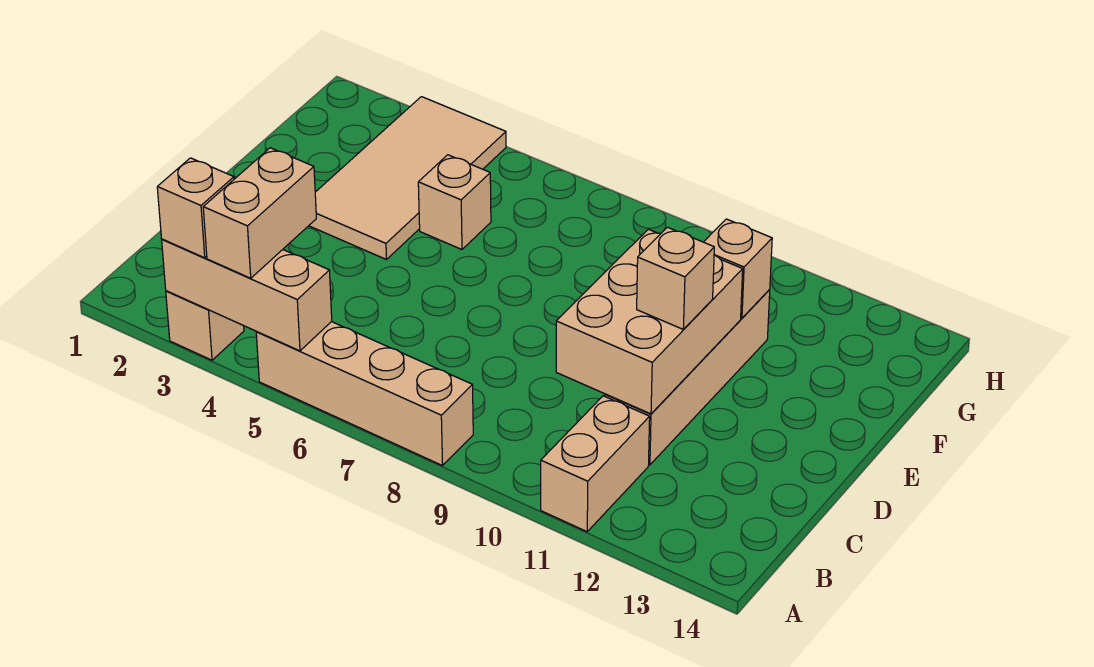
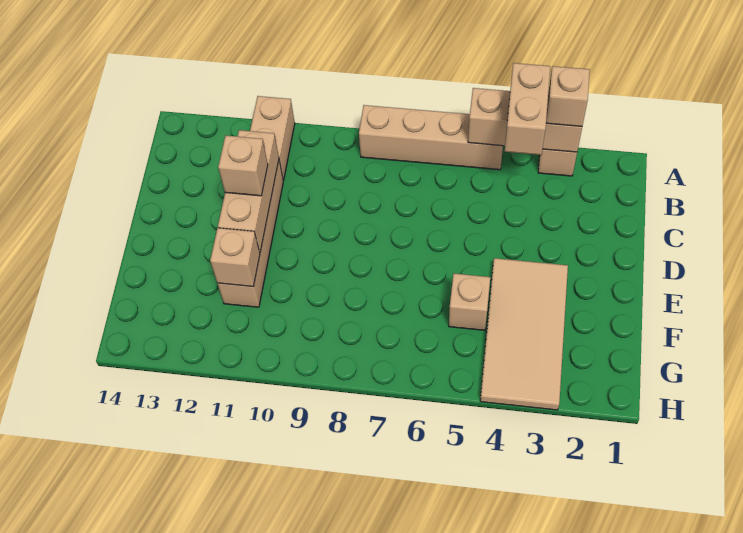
tan 2x3 brick [556,229,743,414] -> tan 1x3 brick [218,130,279,253]

